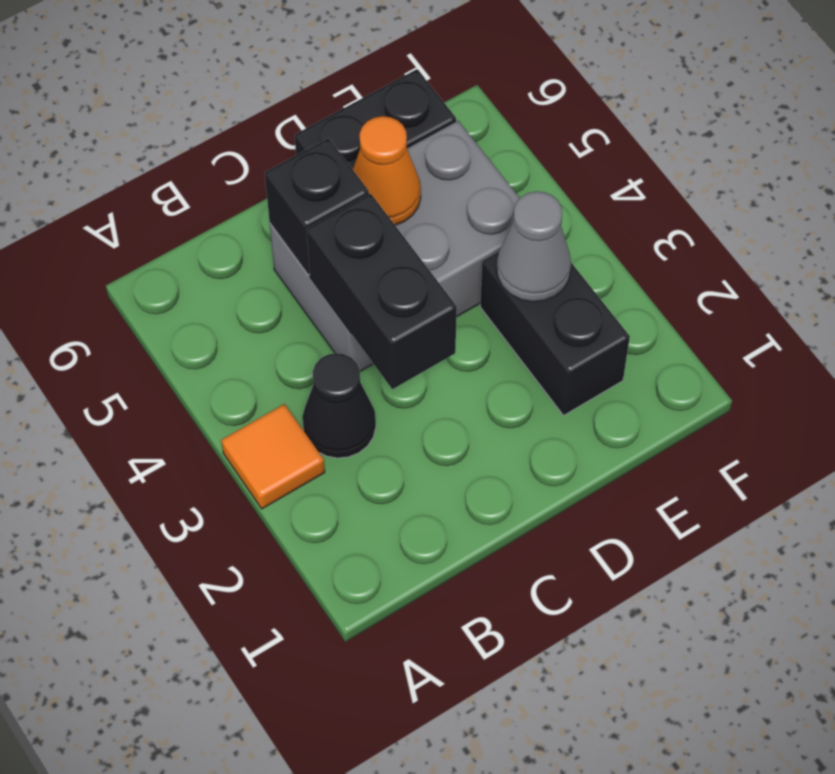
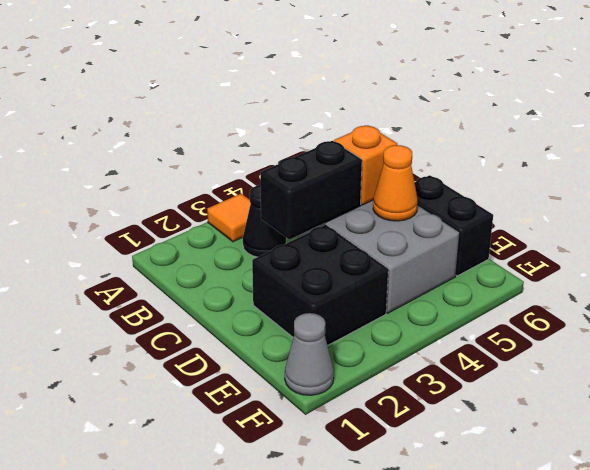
black 1x1 brick [265,138,369,275] -> orange 1x1 brick [334,125,397,205]
black 1x2 brick [480,252,630,415] -> black 2x2 brick [252,225,388,345]
grey 1x1 cone [497,191,571,302] -> grey 1x1 cone moved to [285,313,334,395]

